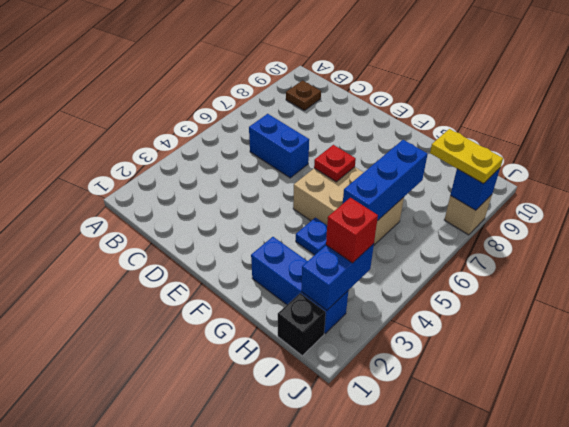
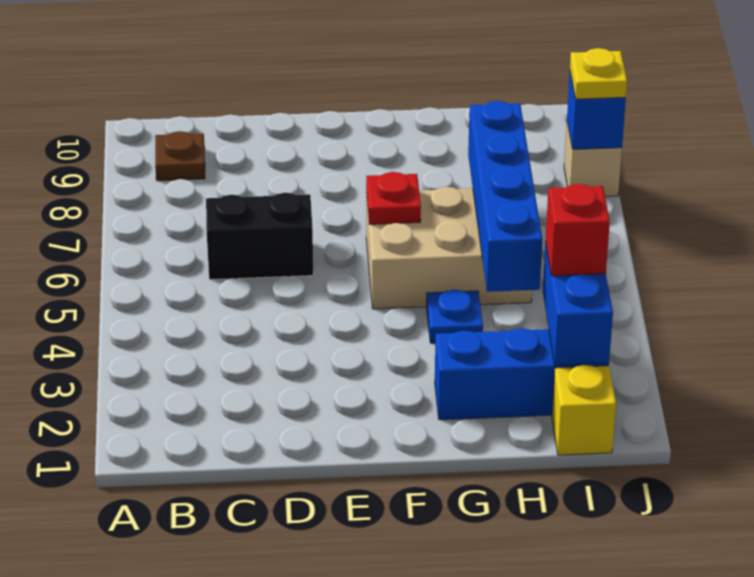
blue 1x2 brick [249,114,309,178] -> black 1x2 brick [206,193,313,280]
blue 1x3 brick [343,140,428,221] -> blue 1x4 brick [468,101,542,292]
black 1x1 brick [278,293,326,356] -> yellow 1x1 brick [552,365,616,455]
yellow 1x2 plate [430,129,503,184] -> yellow 1x1 plate [570,48,627,99]

